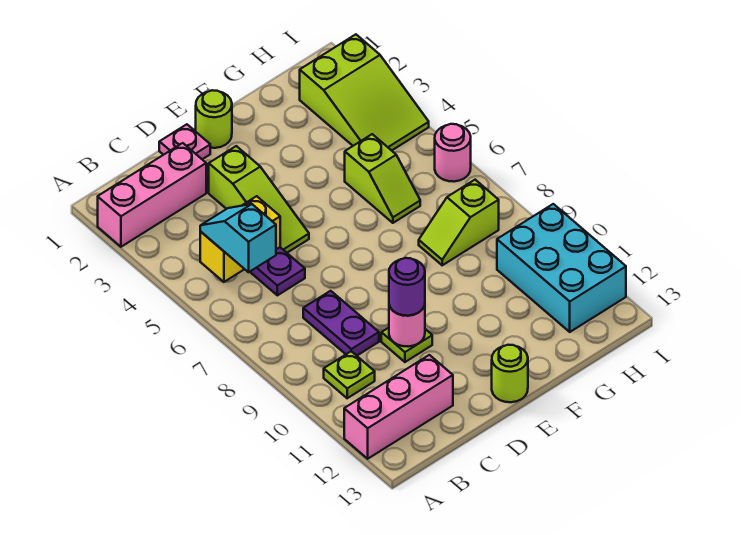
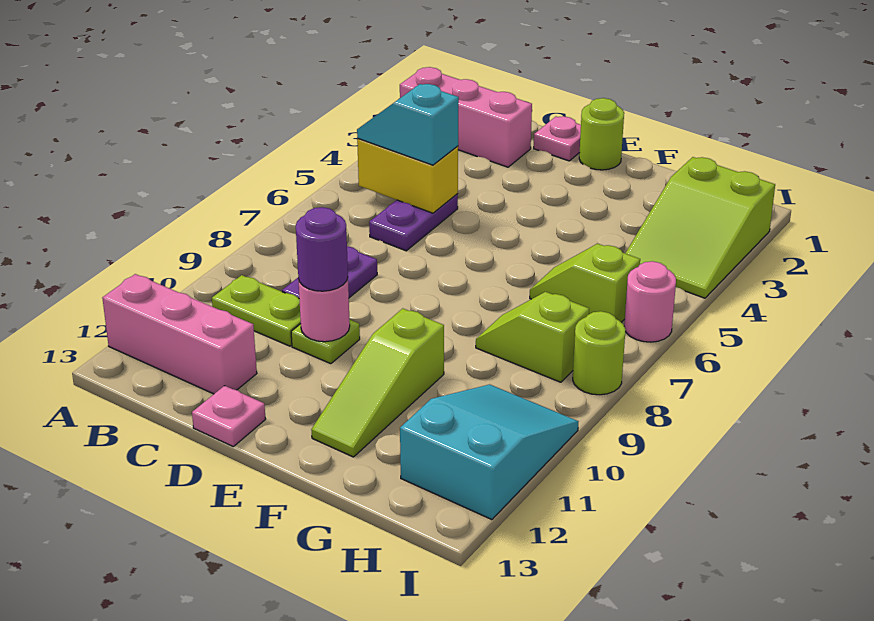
cyan 1x2 slope [200,204,276,272] -> cyan 1x2 slope turned to [357,84,459,165]
lime 1x1 plate [324,351,375,398] -> lime 1x2 plate [212,275,301,346]
lime 1x3 slope [209,146,309,253] -> lime 1x3 slope moved to [311,308,444,457]
none -> pink 1x1 plate [192,386,266,446]
lime 1x1 round brick [492,345,528,402] -> lime 1x1 round brick moved to [573,311,626,395]
lime 1x2 slope [345,134,420,223] -> lime 1x2 slope turned to [530,244,640,322]
cyan 2x3 brick [497,204,626,332] -> cyan 2x3 slope [400,384,579,520]

